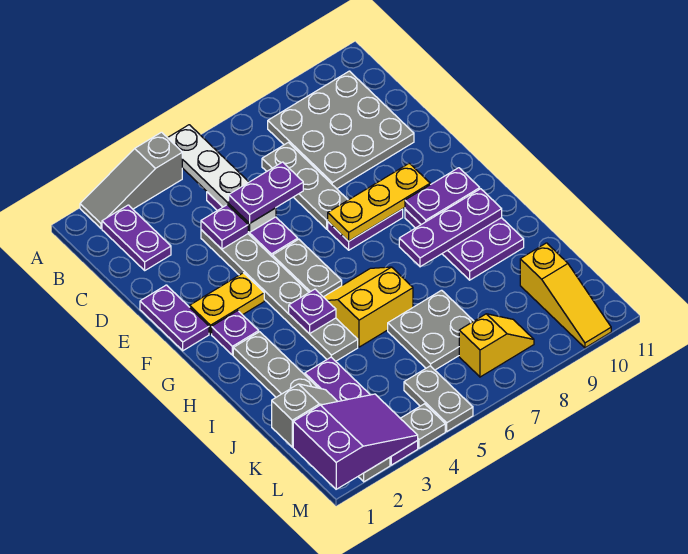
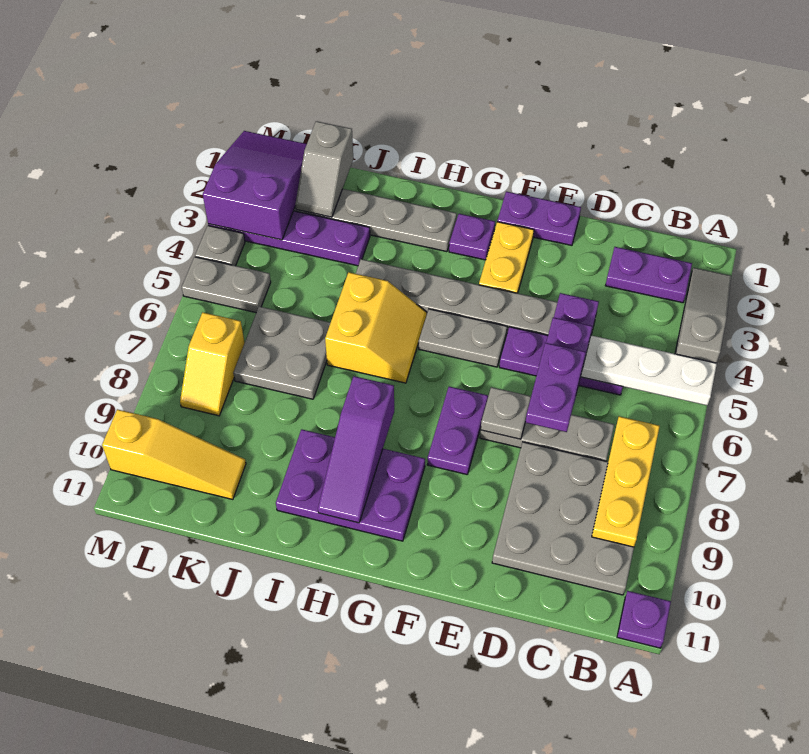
none -> grey 1x1 plate [481,387,531,439]
yellow 1x3 plate [328,163,430,241] -> yellow 1x3 plate moved to [592,416,660,547]
purple 1x2 plate [405,168,480,225] -> purple 1x2 plate moved to [525,343,586,432]
purple 1x1 plate [289,289,336,334] -> purple 1x1 plate moved to [617,591,671,648]
purple 1x3 plate [399,189,502,267] -> purple 1x3 slope [318,376,394,523]
yellow 1x3 slope [520,243,611,348] -> yellow 1x3 slope turned to [102,409,246,500]
purple 2x3 slope [293,394,418,489] -> purple 2x3 slope turned to [203,131,307,240]

